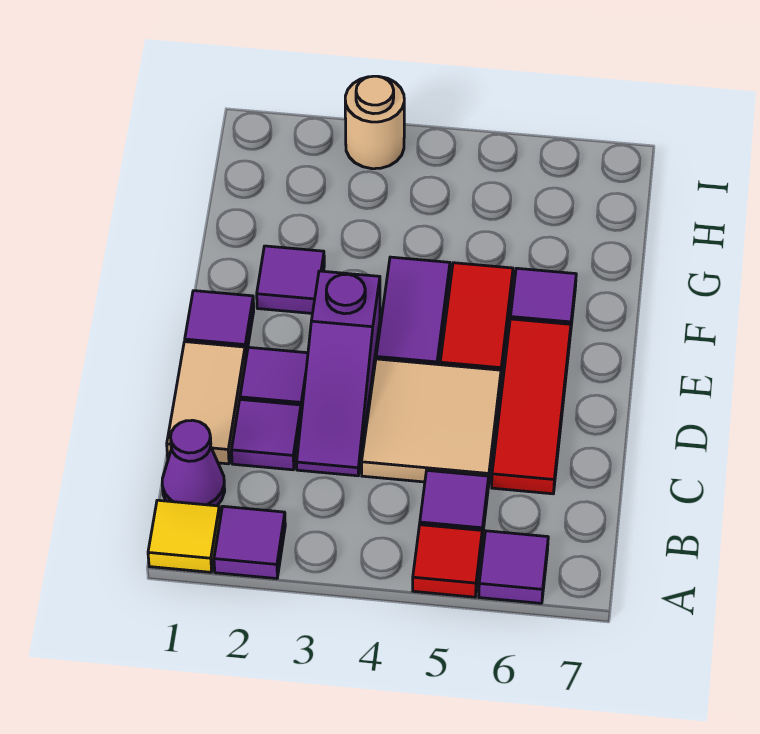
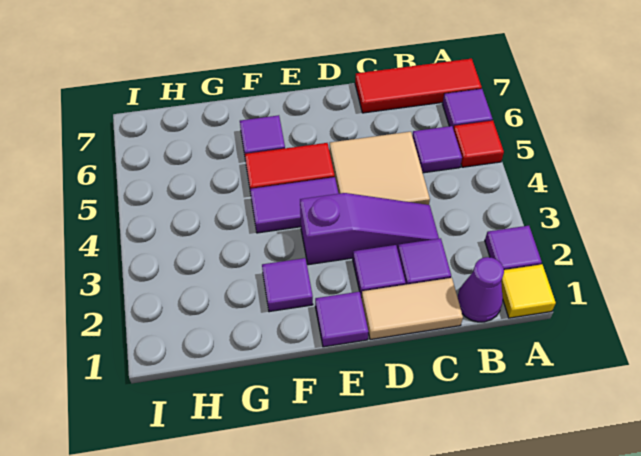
red 1x3 tile [492,319,571,494] -> red 1x3 tile moved to [355,59,482,113]
tan 1x1 round brick [345,76,404,169] -> none

